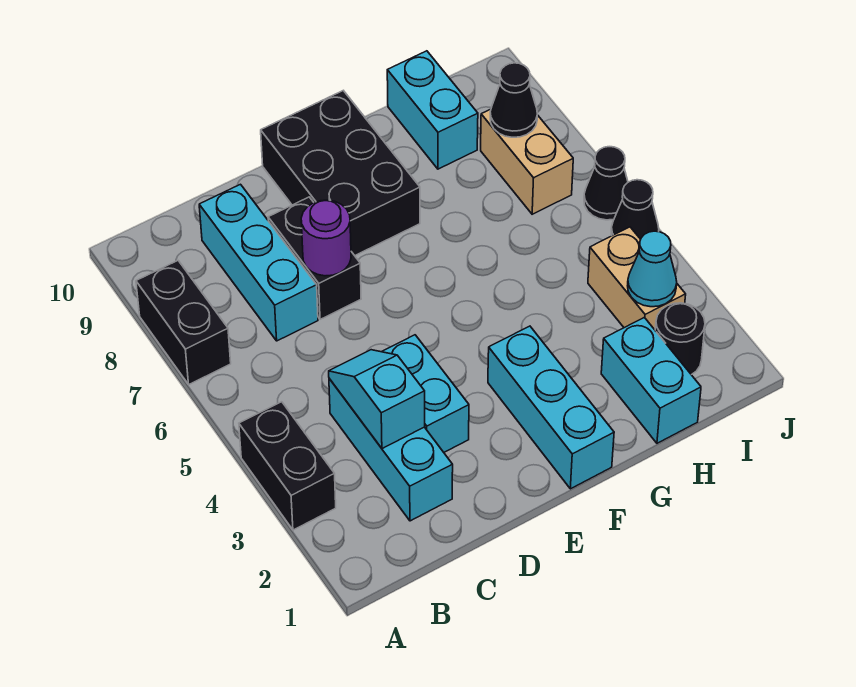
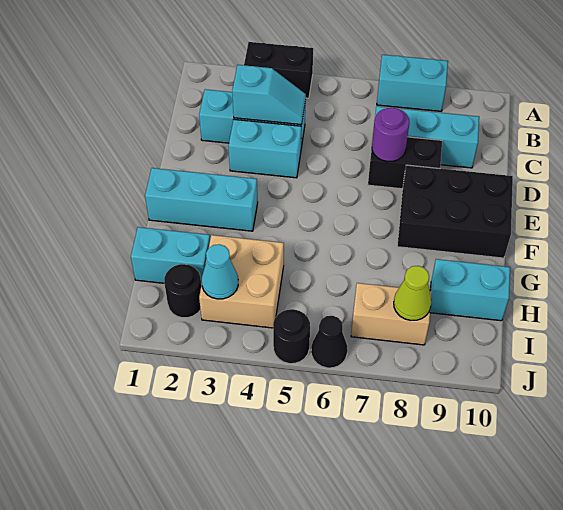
black 1x2 brick [136,261,231,384] -> cyan 1x2 brick [377,55,448,111]
tan 1x2 brick [588,227,686,330] -> tan 2x2 brick [199,235,284,328]
black 1x1 cone [490,63,537,137] -> lime 1x1 cone [394,266,431,321]
black 1x1 cone [611,180,659,239] -> black 1x1 round brick [273,309,310,364]

